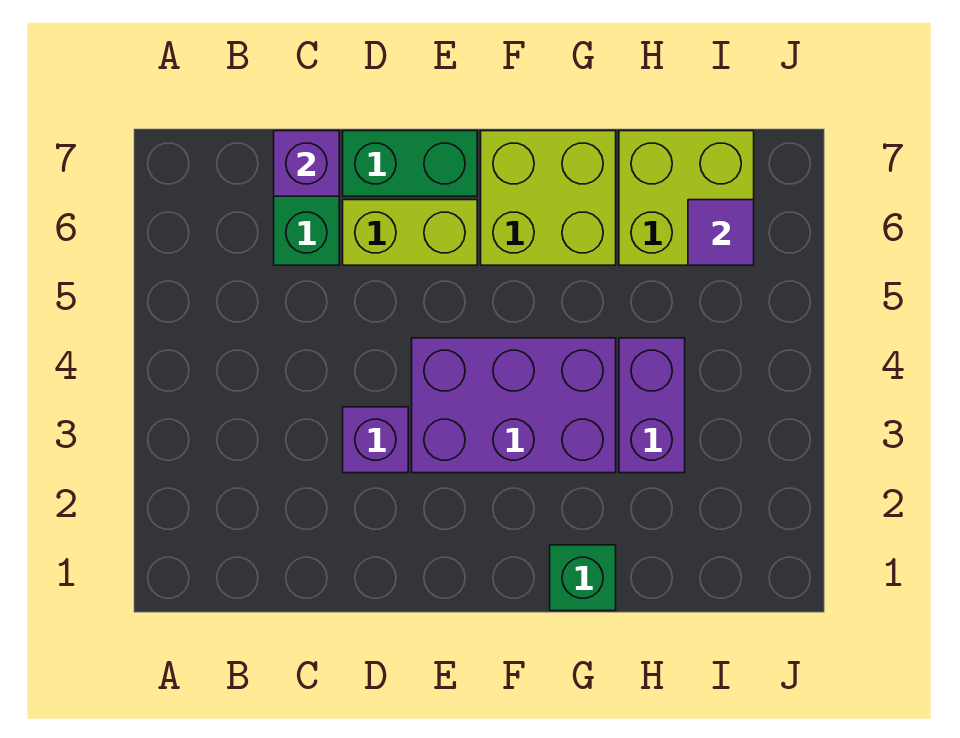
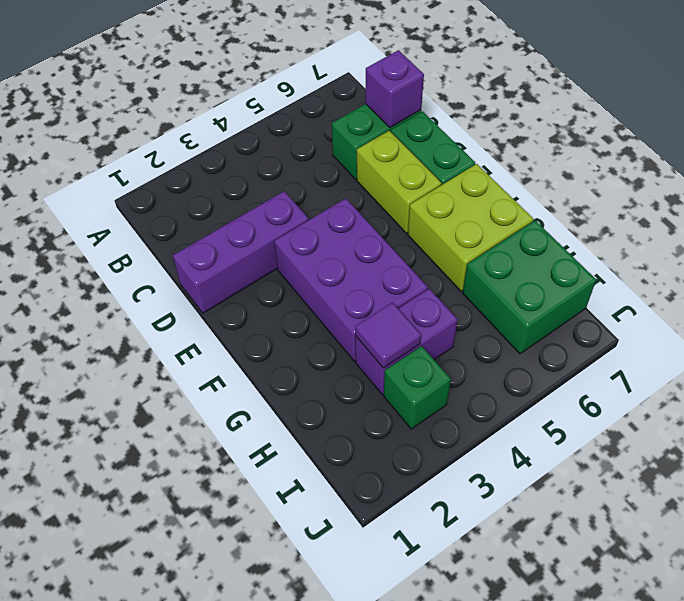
purple 1x1 brick [343,407,408,473] -> purple 1x3 brick [173,191,308,313]
green 1x1 brick [550,545,616,611] -> green 1x1 brick moved to [384,346,451,429]
lime 2x2 brick [619,131,754,265] -> green 2x2 brick [463,221,596,354]
purple 1x1 tile [688,200,754,265] -> purple 1x1 tile moved to [355,303,421,368]

